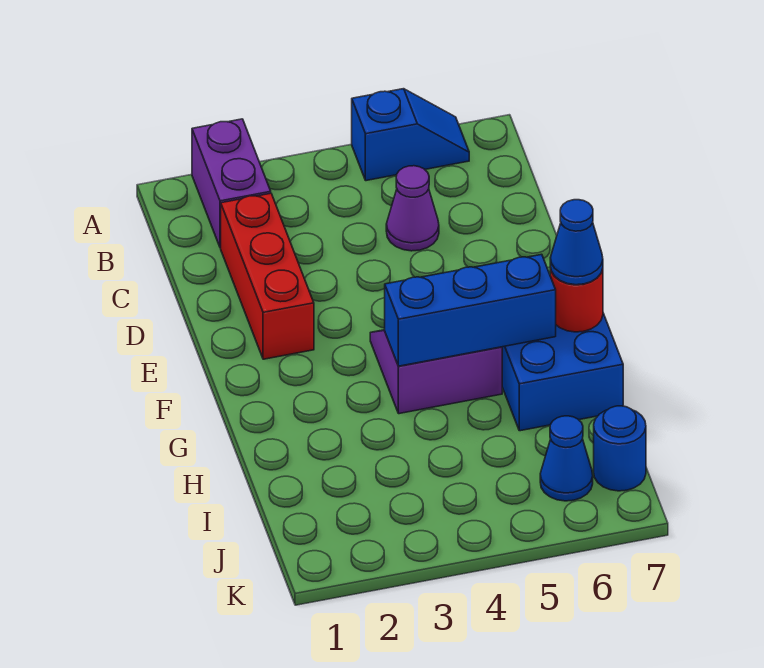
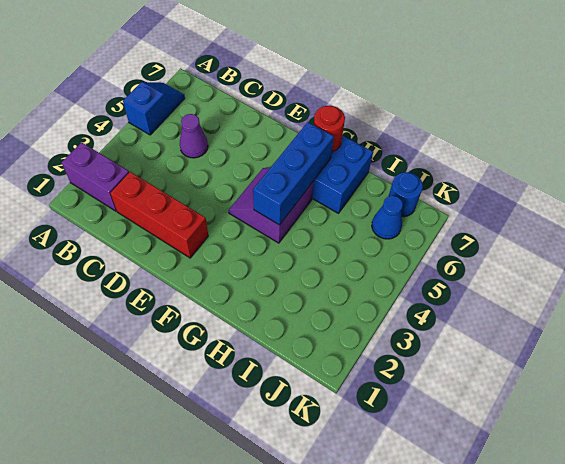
blue 1x1 cone [550,200,603,285] -> none

